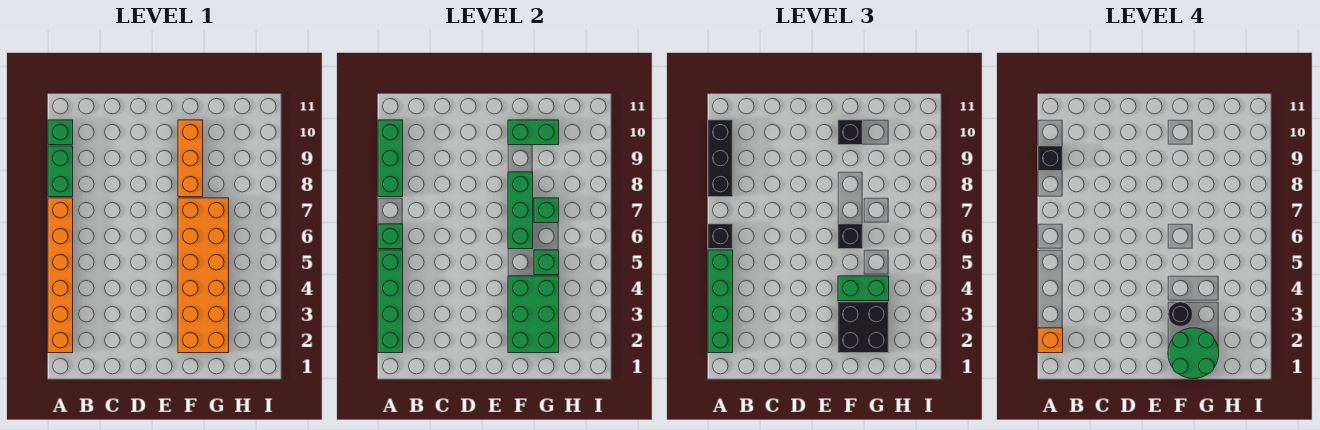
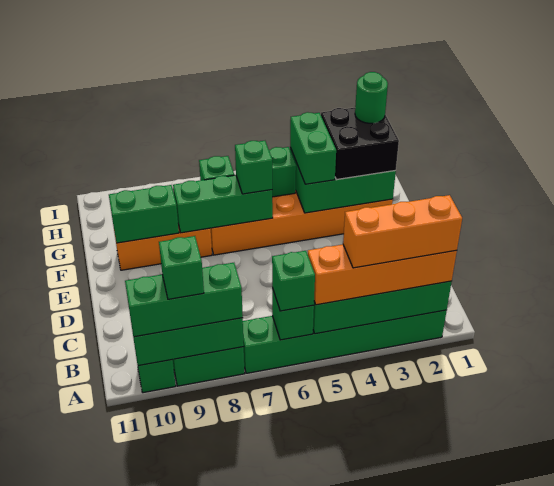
orange 1x6 brick [48,198,73,353] -> green 1x6 brick [243,310,447,373]
green 1x4 brick [708,250,733,353] -> orange 1x4 brick [308,244,457,305]
orange 1x1 brick [1038,328,1063,353] -> orange 1x3 brick [343,195,462,268]
black 1x1 brick [708,224,733,249] -> green 1x1 brick [272,251,315,311]
black 1x3 brick [708,120,733,197] -> green 1x3 brick [125,263,243,337]
black 1x1 brick [1038,146,1063,171] -> green 1x1 brick [159,236,204,299]
green 2x2 round brick [1168,328,1219,379] -> green 1x1 round brick [355,72,388,123]
black 1x1 round brick [1168,302,1193,327] -> none
black 1x1 brick [838,224,863,249] -> green 1x1 brick [235,141,272,194]
green 1x2 brick [508,120,559,145] -> green 1x2 brick turned to [109,185,179,243]
black 1x1 brick [838,120,863,145] -> none

